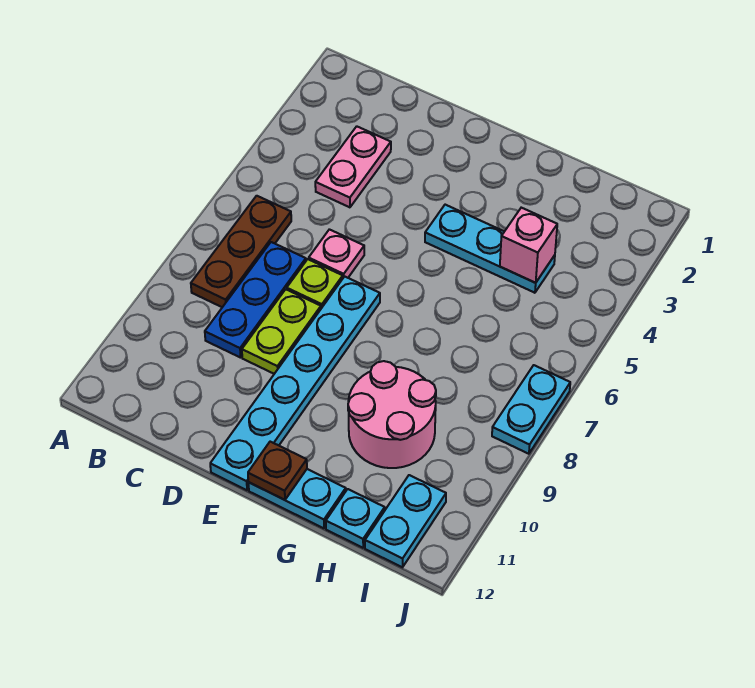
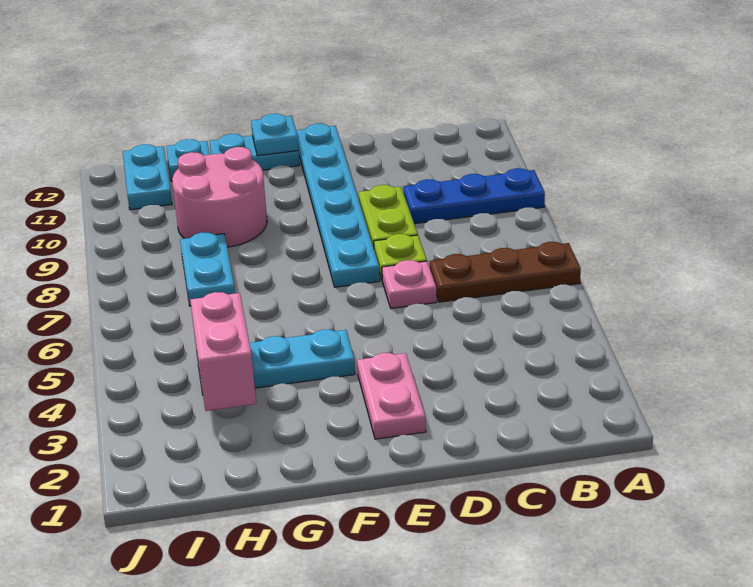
brown 1x3 plate [191,196,291,307] -> brown 1x3 plate turned to [430,242,581,302]
pink 1x2 plate [315,126,391,207] -> pink 1x2 plate moved to [357,353,426,439]
blue 1x3 plate [205,242,306,358] -> blue 1x3 plate turned to [403,168,545,224]
brown 1x1 plate [248,442,307,500] -> cyan 1x1 plate [251,114,299,156]
pink 1x1 brick [500,208,557,283] -> pink 1x2 brick [190,292,256,411]
cyan 1x2 plate [492,365,570,454] -> cyan 1x2 plate moved to [180,232,235,306]

